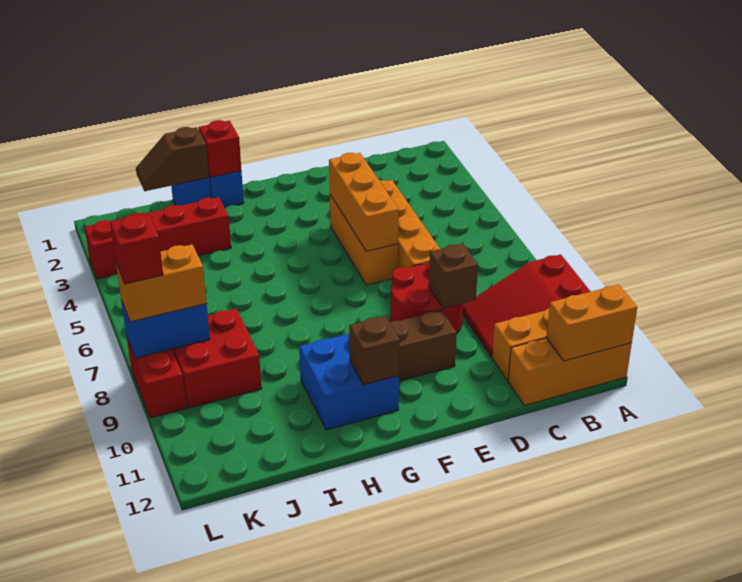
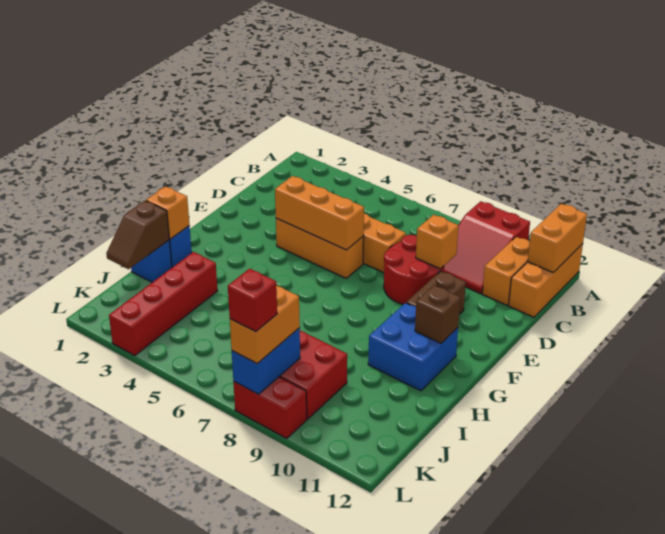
brown 1x1 brick [429,244,478,308] -> orange 1x1 brick [416,215,458,269]
red 1x1 brick [199,120,241,177] -> orange 1x1 brick [146,186,189,239]

